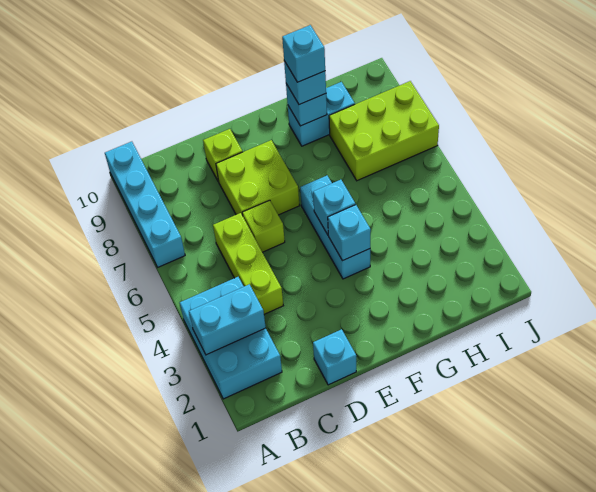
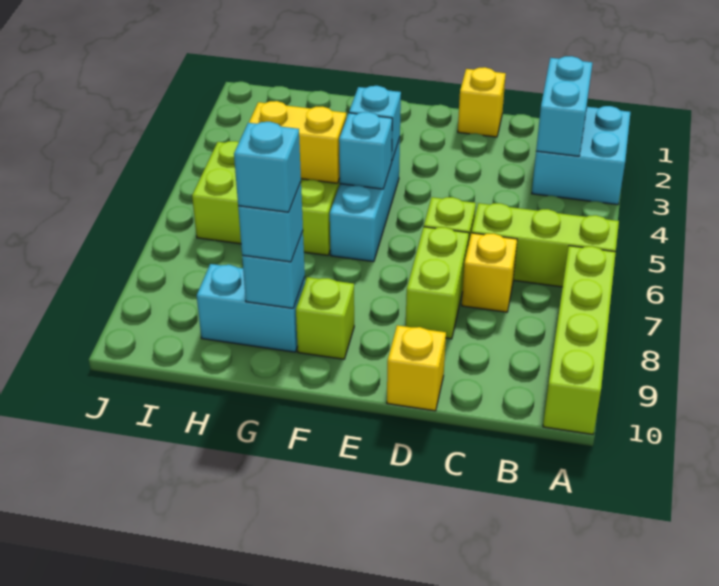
cyan 2x3 brick [180,277,282,399] -> cyan 2x2 brick [532,106,631,205]
cyan 1x2 brick [189,284,266,355] -> cyan 1x2 brick turned to [536,56,592,156]
cyan 1x4 brick [105,142,185,267] -> lime 1x4 brick [543,246,616,434]
lime 1x3 brick [213,213,283,314] -> lime 1x3 brick turned to [472,203,619,287]
none -> yellow 1x1 brick [462,233,517,312]
cyan 1x1 brick [313,329,356,385] -> yellow 1x1 brick [458,67,506,137]
lime 2x2 brick [216,140,300,216] -> lime 1x2 brick [406,227,469,339]
lime 1x1 brick [203,129,243,182] -> lime 1x1 brick moved to [296,277,354,359]
none -> yellow 1x1 brick [387,325,446,411]
none -> yellow 1x2 brick [249,101,346,183]
lime 2x3 brick [329,81,439,181] -> lime 2x3 brick moved to [192,141,340,255]

